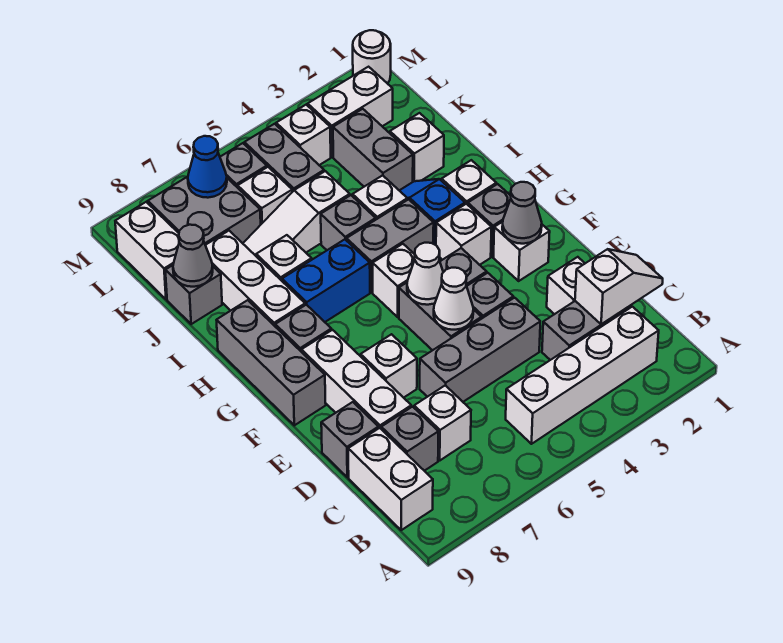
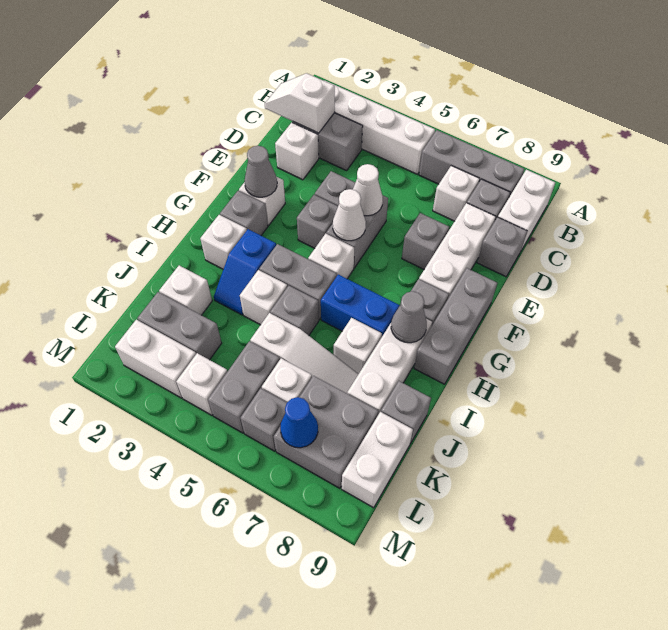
grey 1x3 brick [420,298,540,402] -> grey 1x3 brick moved to [419,130,524,197]
white 1x1 brick [361,334,417,398] -> grey 1x1 brick [402,213,449,269]
white 1x1 brick [436,204,492,265] -> none
grey 1x2 brick [333,109,413,191] -> grey 1x2 brick turned to [138,292,222,360]
grey 1x1 cone [173,225,213,287] -> grey 1x1 cone moved to [391,291,427,343]
white 1x1 round brick [353,30,391,84] -> none

